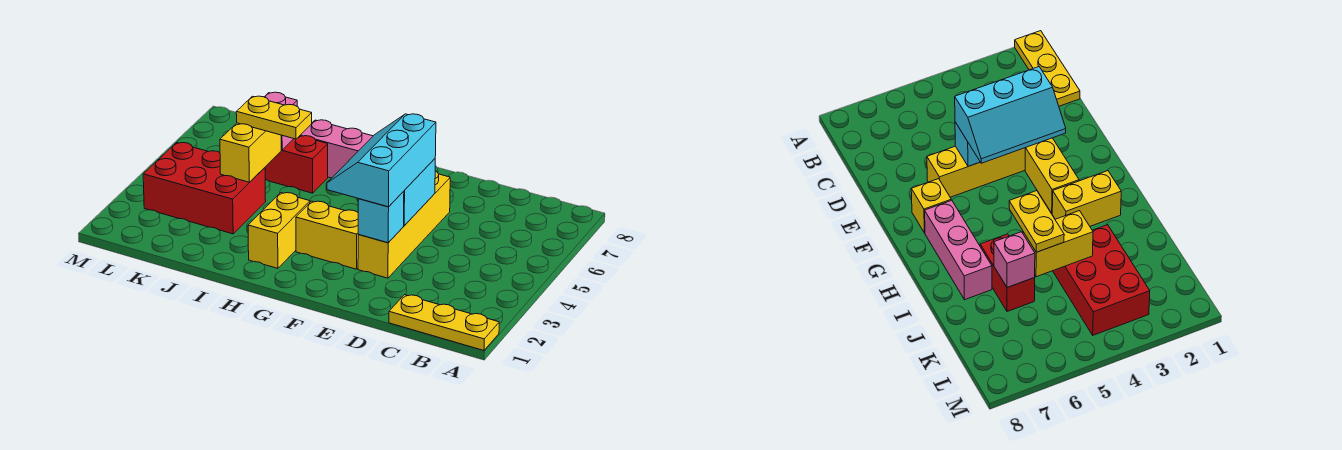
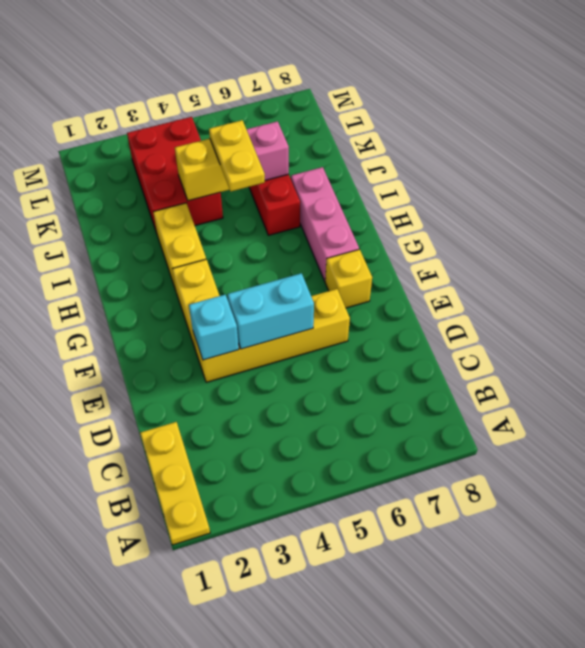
cyan 2x3 slope [327,114,436,207] -> none
yellow 1x2 brick [248,193,310,268] -> yellow 1x2 brick turned to [153,203,206,290]

